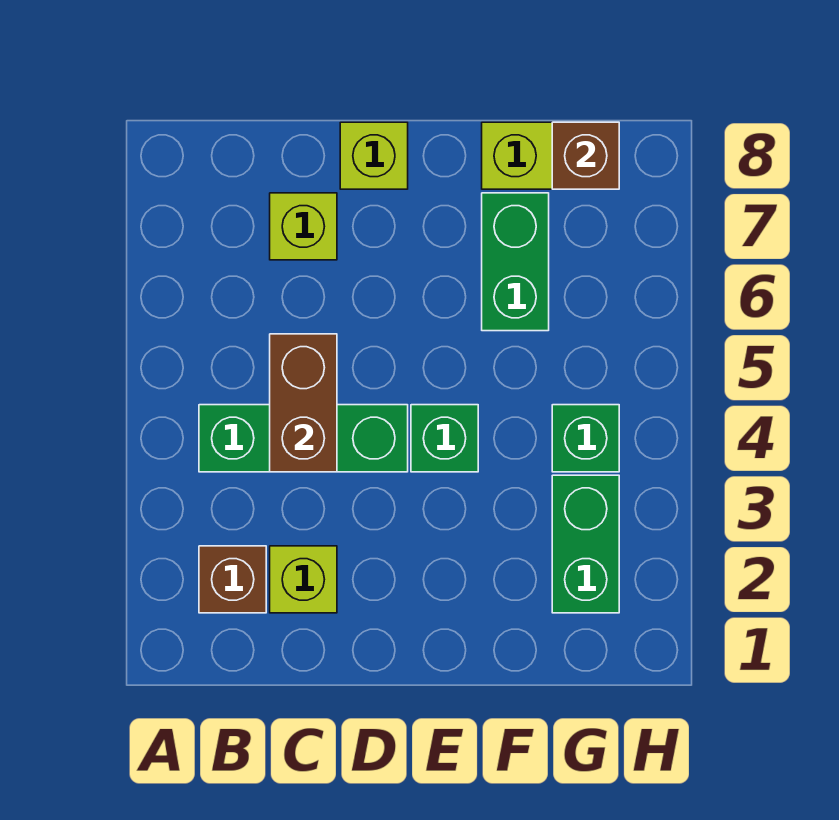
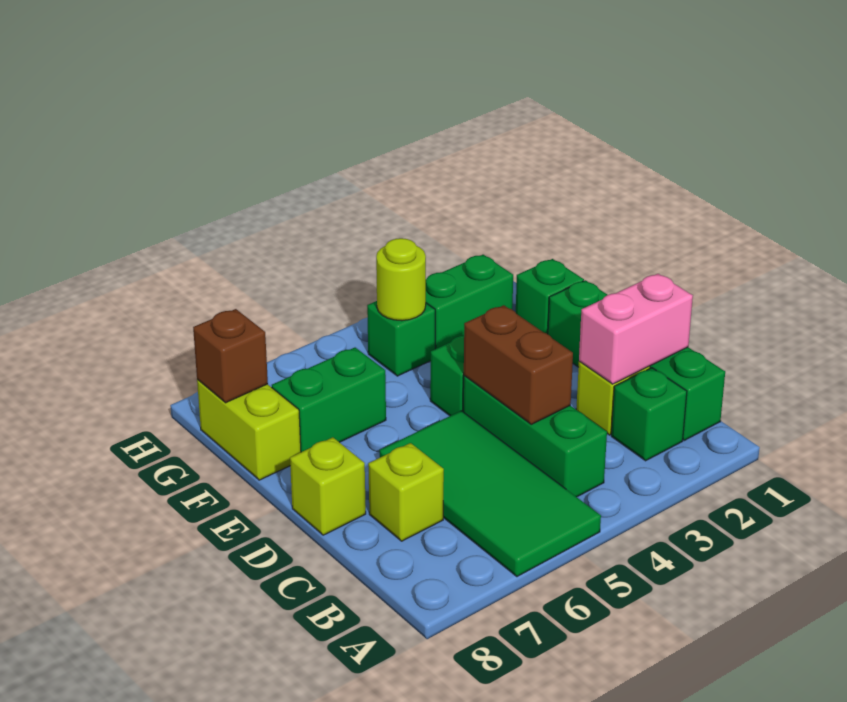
none -> green 2x4 tile [380,411,601,577]
none -> green 1x4 brick [548,280,725,440]
brown 1x1 brick [199,546,266,613] -> green 1x1 brick [611,368,687,461]
none -> pink 1x2 brick [579,274,693,384]
brown 1x2 brick [270,334,337,472] -> brown 1x2 brick turned to [464,305,573,424]
none -> green 1x1 brick [516,259,584,334]
none -> lime 1x1 round brick [376,238,426,321]

